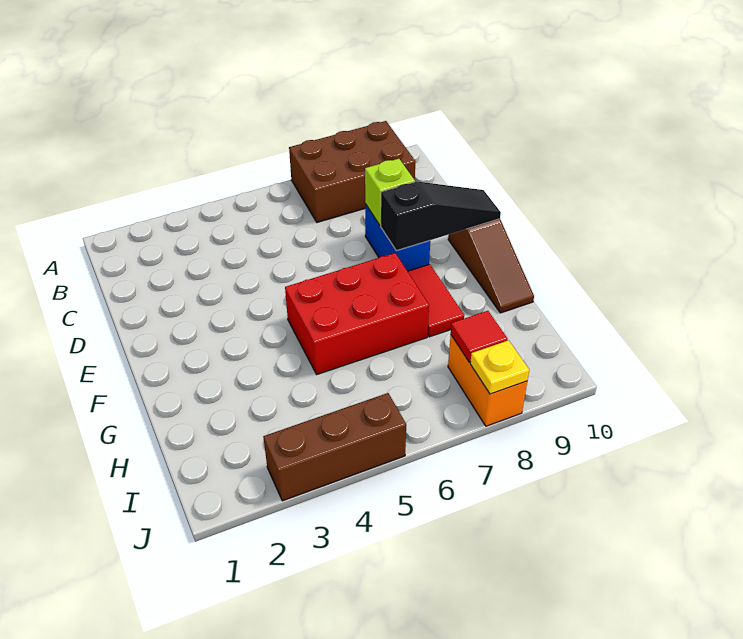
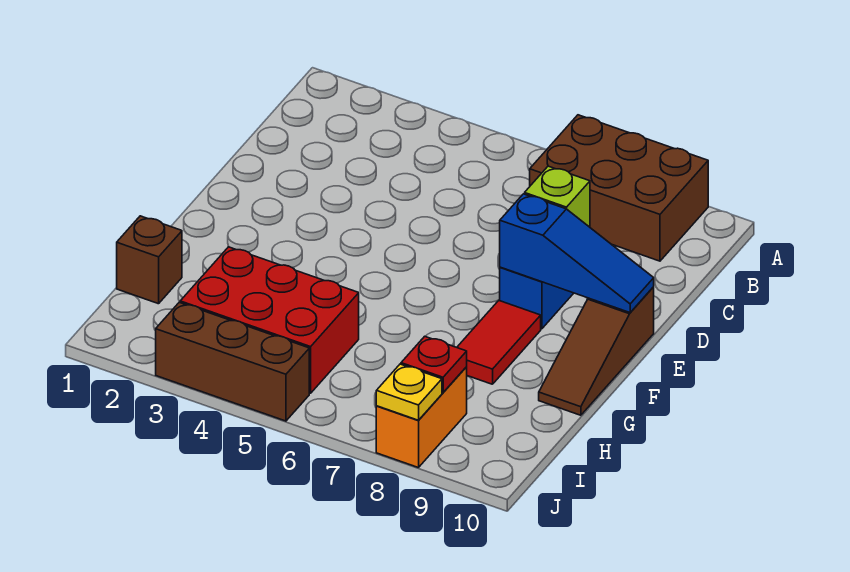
black 1x3 slope [381,181,501,251] -> blue 1x3 slope [500,194,654,313]
red 2x3 brick [285,253,429,374] -> red 2x3 brick moved to [180,247,359,393]
none -> brown 1x1 brick [117,216,182,304]
red 1x1 tile [451,311,508,362] -> red 1x1 plate [401,336,467,392]

